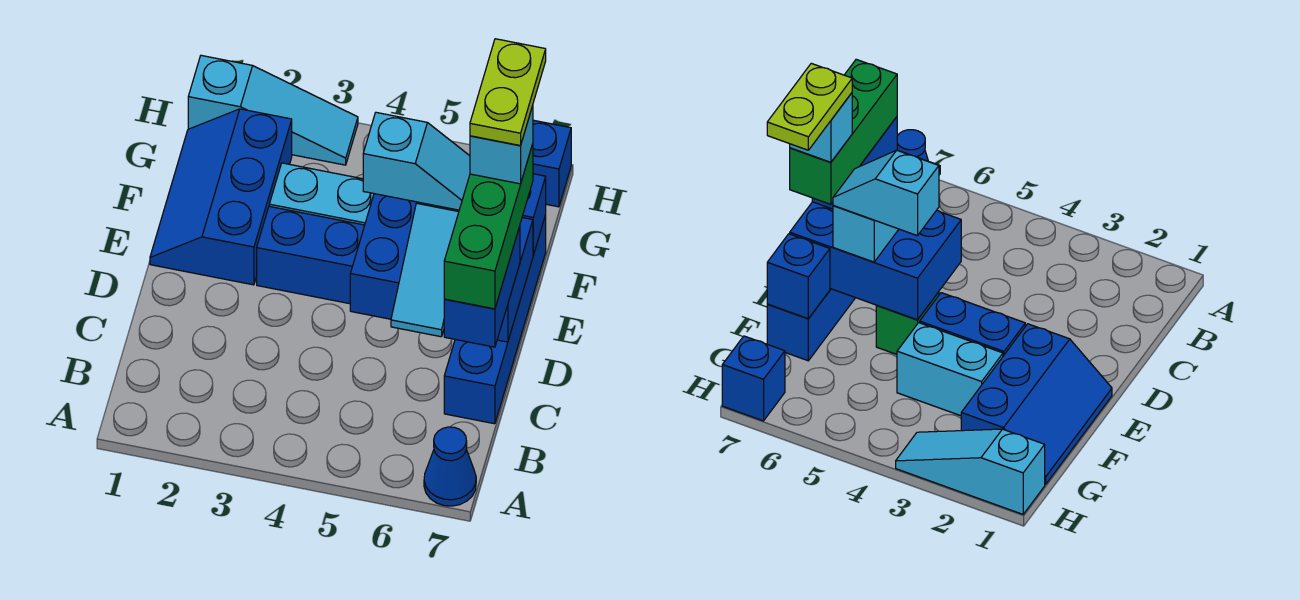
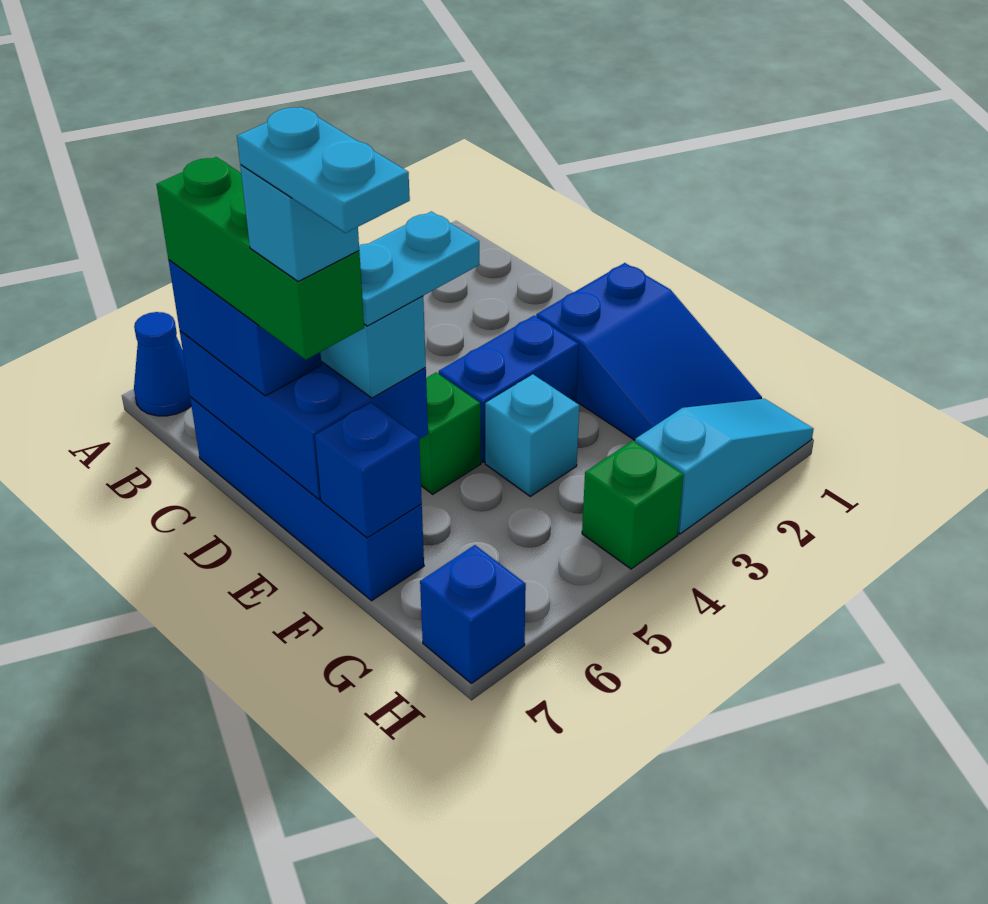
blue 2x3 brick [350,194,533,342] -> blue 2x3 brick turned to [180,331,428,499]
blue 2x3 slope [150,109,292,285] -> blue 2x3 slope turned to [536,263,762,440]
cyan 1x2 slope [363,112,470,210] -> cyan 1x2 plate [359,211,479,326]
lime 1x2 plate [470,39,546,146] -> cyan 1x2 plate [237,107,410,233]
cyan 1x2 brick [269,163,374,225] -> cyan 1x1 brick [485,374,579,496]
cyan 1x3 slope [188,55,358,165] -> cyan 1x3 slope turned to [635,399,814,534]
none -> green 1x1 brick [582,441,684,569]

